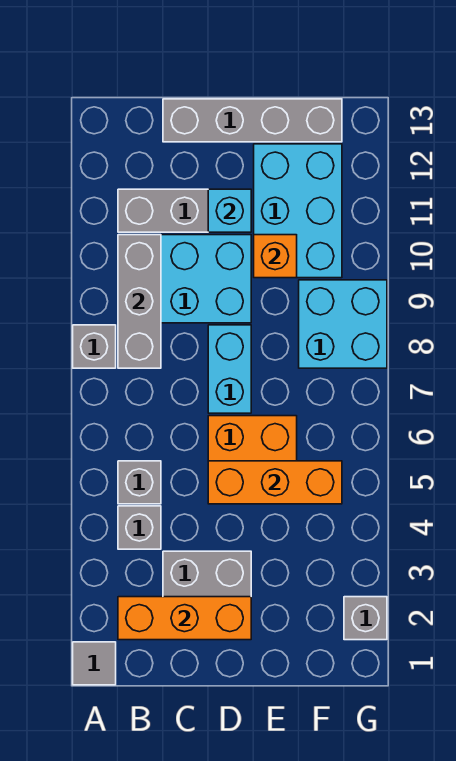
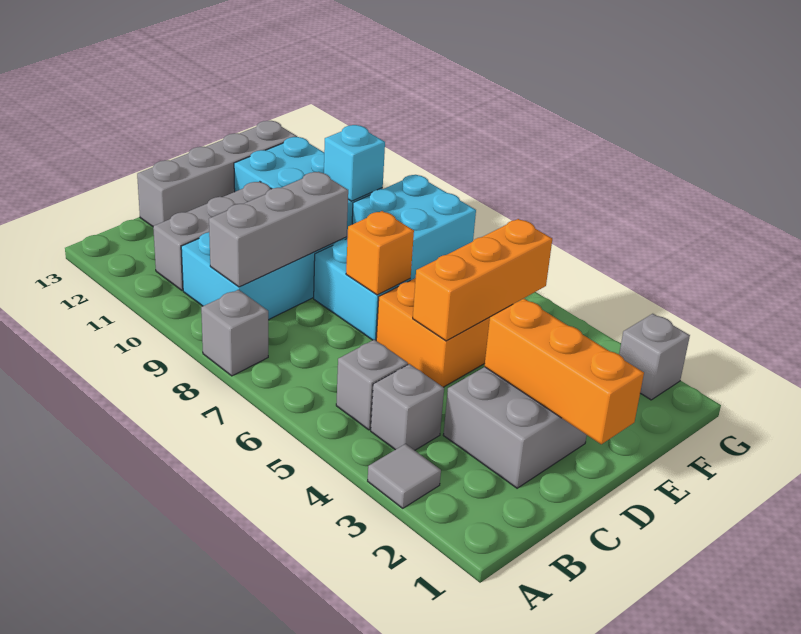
grey 1x1 tile [73,642,116,685] -> grey 1x1 tile moved to [368,444,441,508]
orange 1x3 brick [118,597,251,640] -> orange 1x3 brick turned to [484,299,644,444]
grey 1x3 brick [118,235,161,368] -> grey 1x3 brick turned to [209,172,348,287]
cyan 1x1 brick [208,189,251,232] -> cyan 1x1 brick moved to [324,125,385,201]
orange 1x1 brick [254,235,297,278] -> orange 1x1 brick moved to [346,211,414,295]

